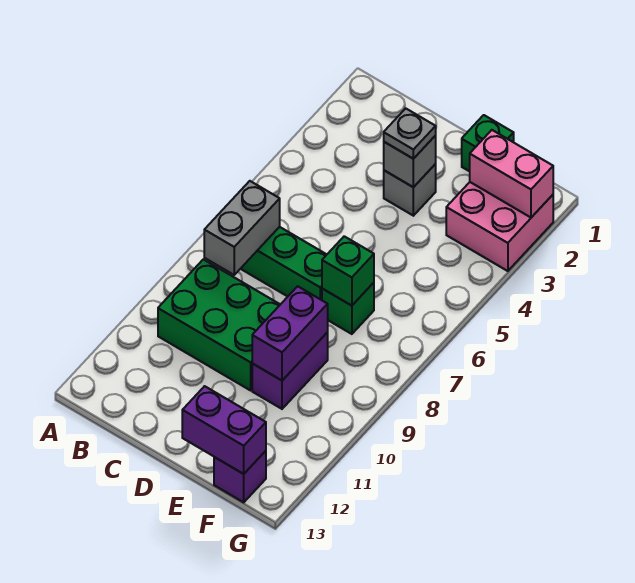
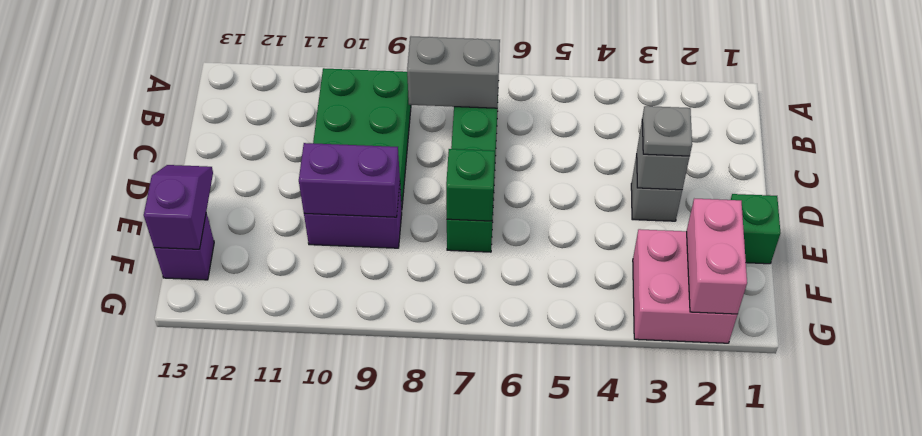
purple 1x2 brick [182,386,266,474] -> purple 1x2 slope [144,165,213,249]

